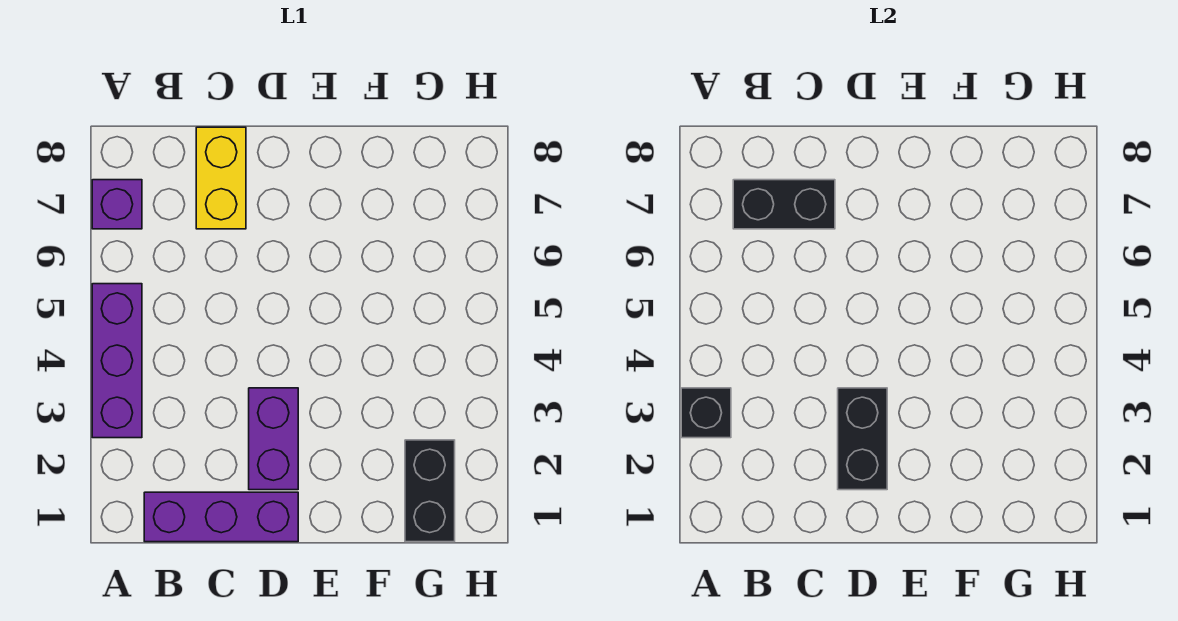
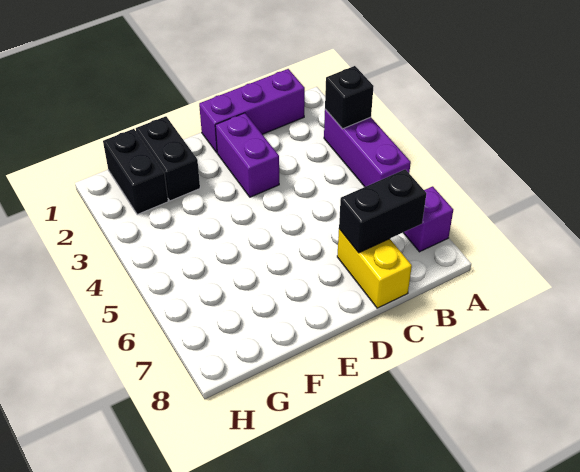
black 1x2 brick [838,388,887,490] -> black 1x2 brick moved to [136,116,200,201]

